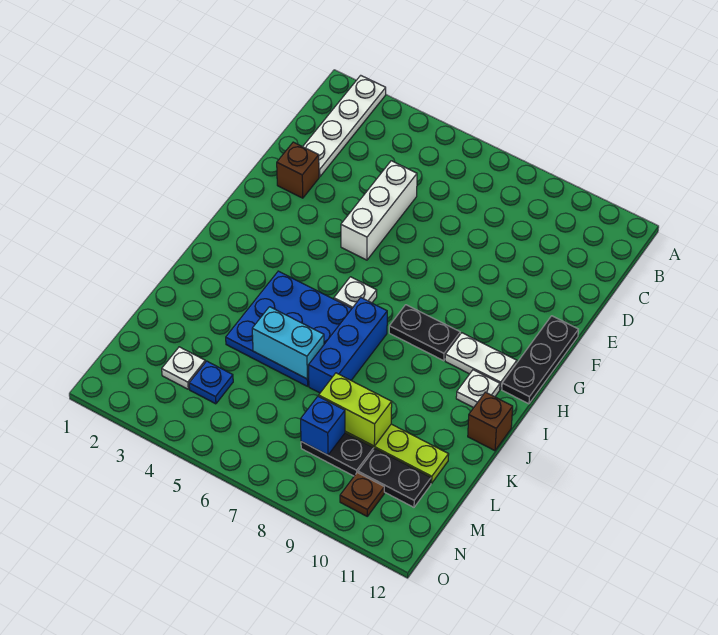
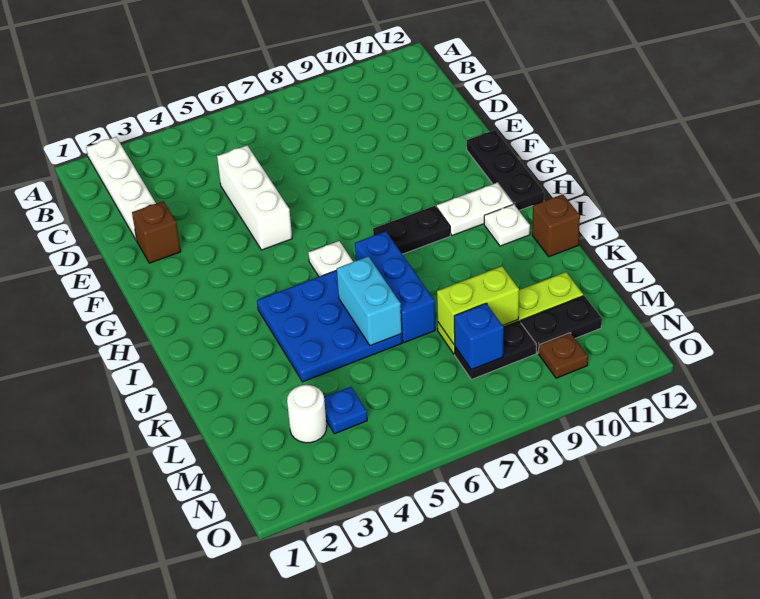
cyan 1x2 brick [252,307,324,379] -> cyan 1x2 brick turned to [337,256,402,346]
white 1x1 plate [162,347,205,389] -> white 1x1 round brick [287,385,327,443]

